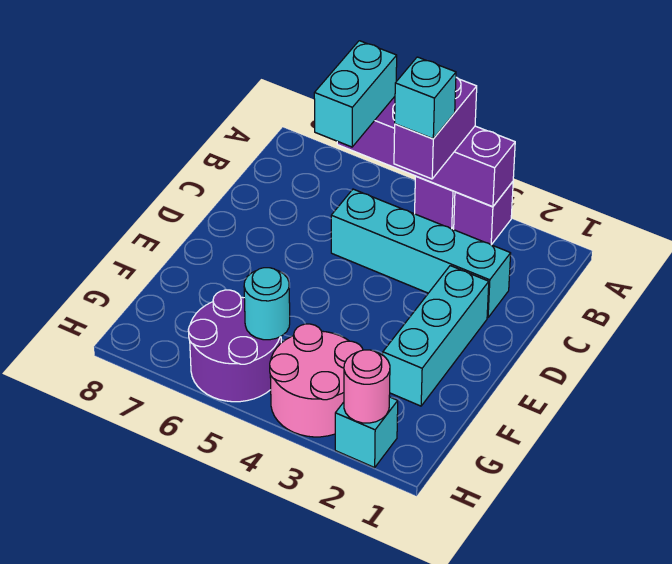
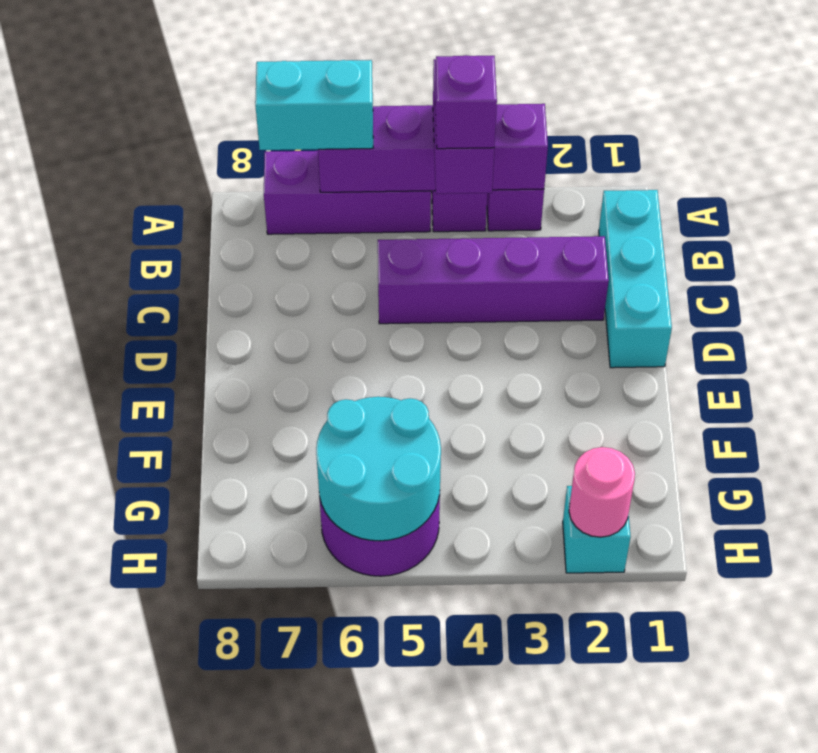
none -> purple 1x3 brick [264,151,431,234]
cyan 1x2 brick [314,41,397,147] -> cyan 1x2 brick turned to [255,60,373,150]
cyan 1x1 brick [395,57,456,139] -> purple 1x1 brick [435,55,497,149]
cyan 1x4 brick [331,189,511,318] -> purple 1x4 brick [378,236,609,324]
cyan 1x3 brick [383,266,489,406] -> cyan 1x3 brick moved to [599,190,672,368]
pink 2x2 round brick [270,324,363,437] -> none
cyan 1x1 round brick [244,268,290,340] -> cyan 2x2 round brick [316,397,441,541]

